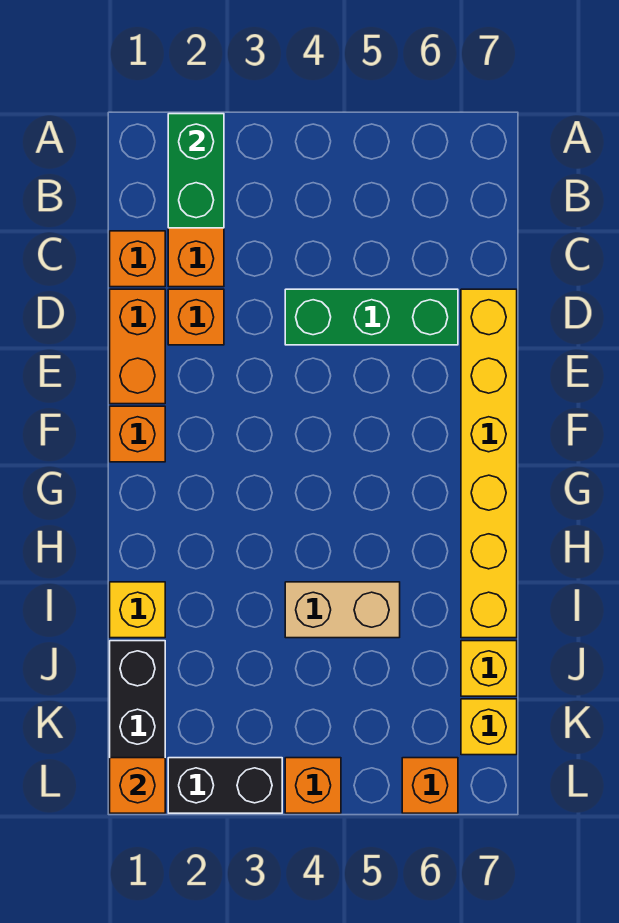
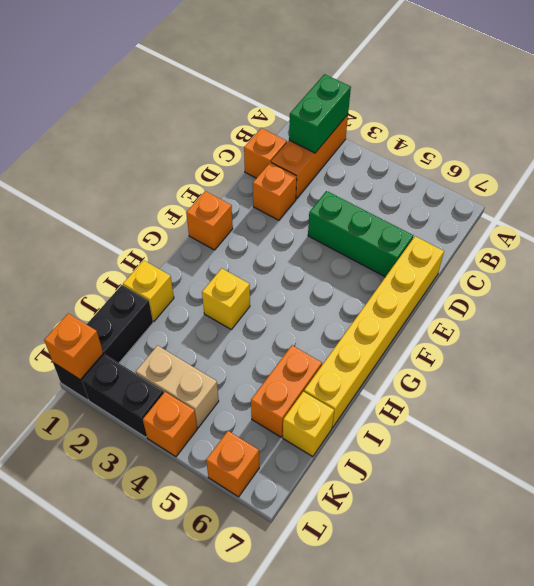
orange 1x2 brick [110,289,165,404] -> orange 1x2 brick moved to [251,345,322,437]
tan 1x2 brick [285,582,400,638] -> tan 1x2 brick moved to [136,346,219,428]
yellow 1x1 brick [461,699,517,755] -> yellow 1x1 brick moved to [202,268,250,329]

